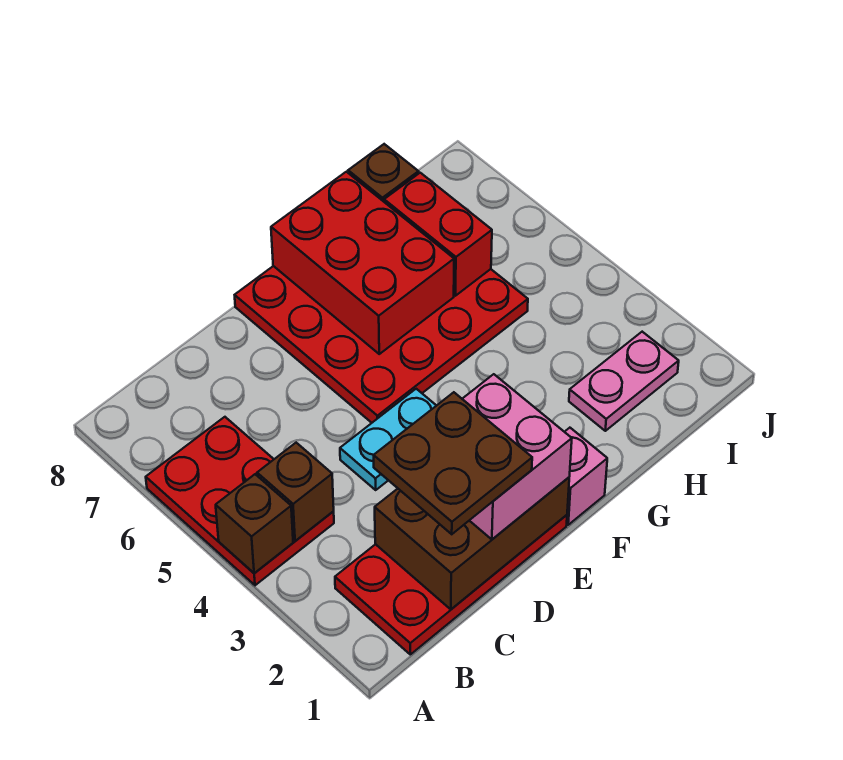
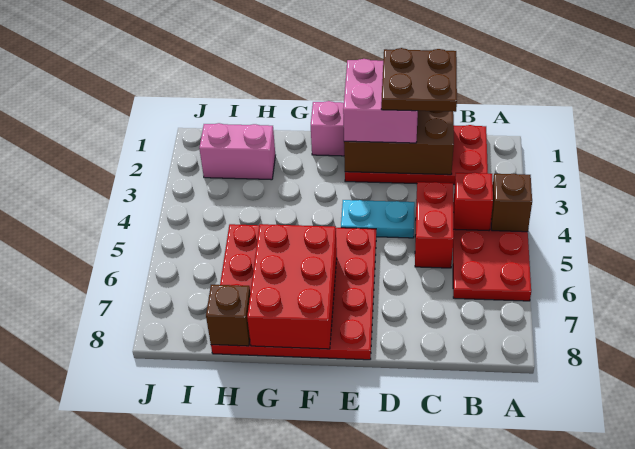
brown 1x1 brick [257,443,334,541] -> red 1x1 brick [453,172,493,230]
pink 1x2 plate [569,332,679,431] -> pink 1x2 brick [199,123,275,180]
red 1x2 brick [384,173,492,296] -> red 1x2 brick moved to [415,182,454,268]

